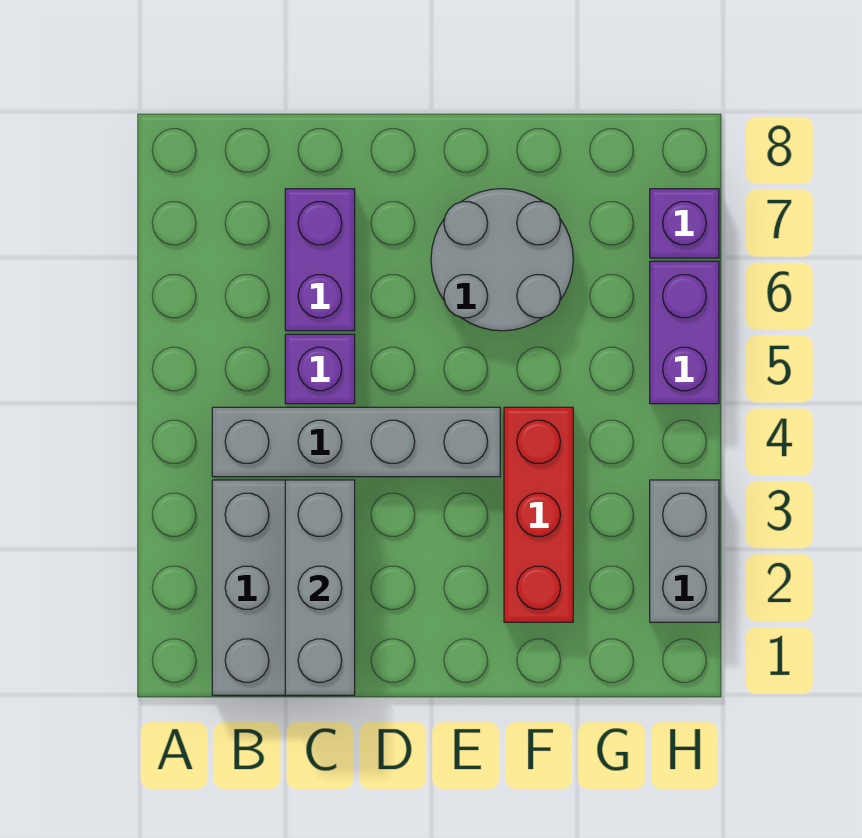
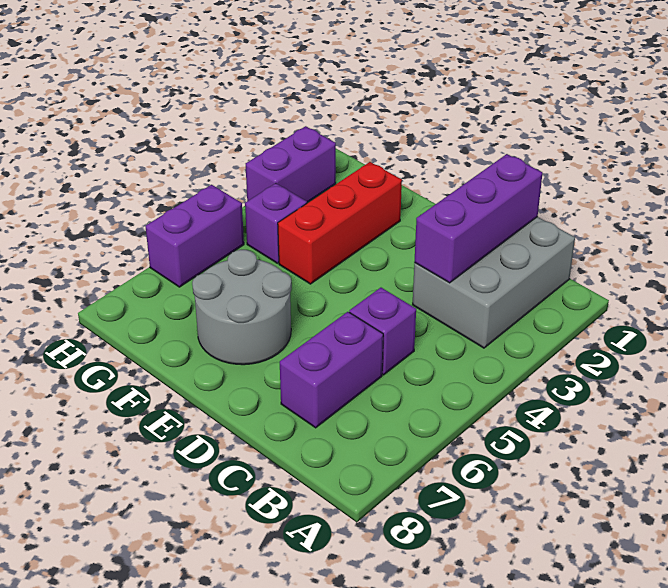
grey 1x4 brick [212,407,500,477] -> none
grey 1x3 brick [285,480,355,695] -> purple 1x3 brick [414,154,543,283]
grey 1x2 brick [650,480,719,622] -> purple 1x2 brick [246,126,336,203]
purple 1x1 brick [650,189,719,258] -> purple 1x1 brick moved to [245,183,307,263]

